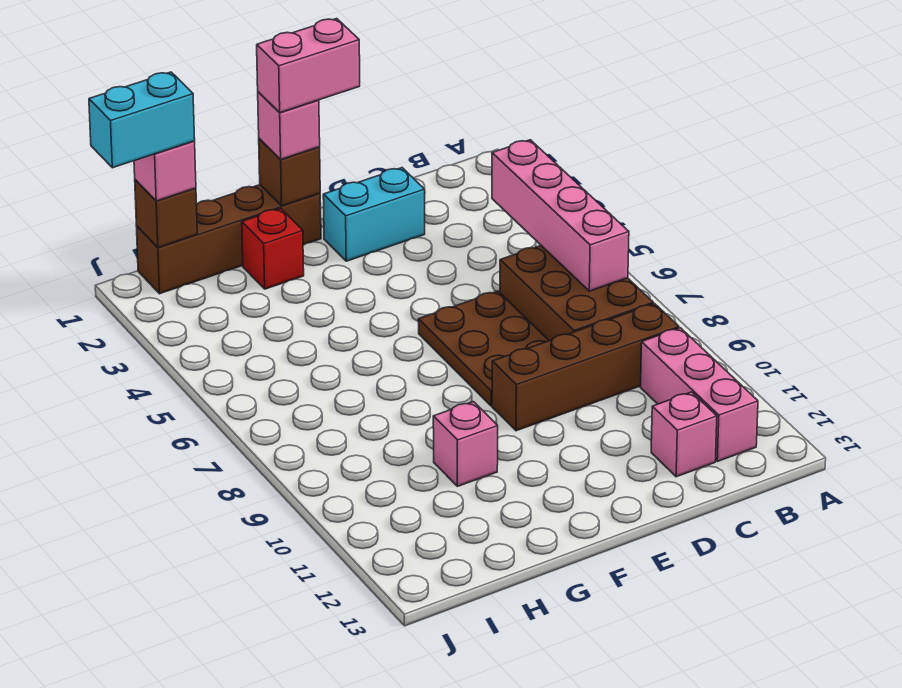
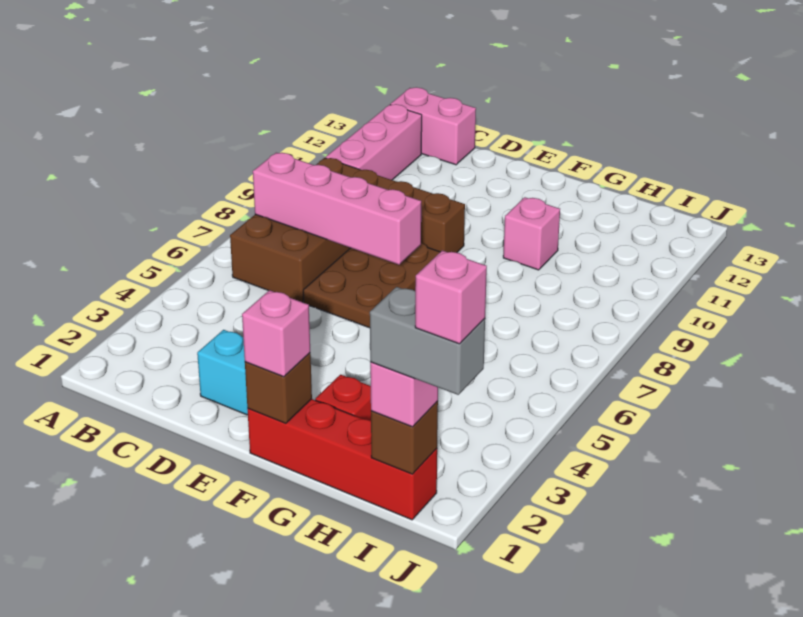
pink 1x4 brick [492,140,629,291] -> pink 1x4 brick turned to [253,153,421,265]
pink 1x1 brick [651,392,717,477] -> pink 1x1 brick moved to [415,250,487,344]
pink 1x2 brick [257,19,360,113] -> pink 1x2 brick moved to [390,87,476,165]
brown 1x4 brick [136,185,321,294] -> red 1x4 brick [247,399,437,520]
cyan 1x2 brick [89,72,195,168] -> grey 1x2 brick [370,287,485,395]

